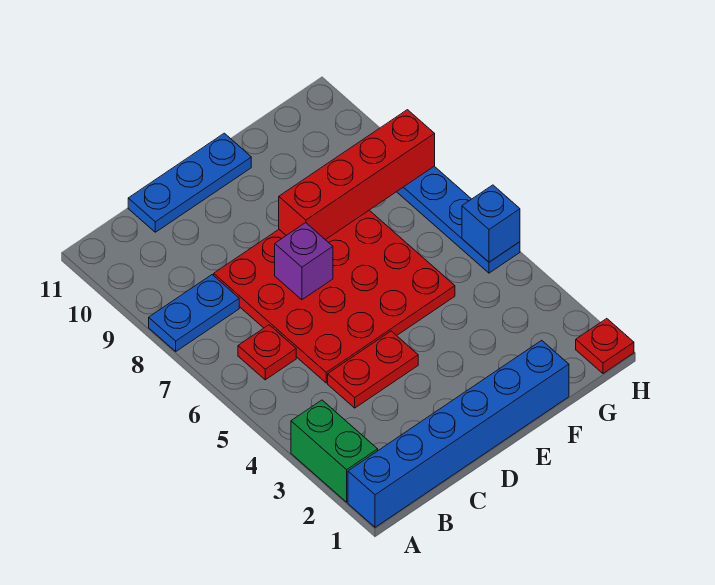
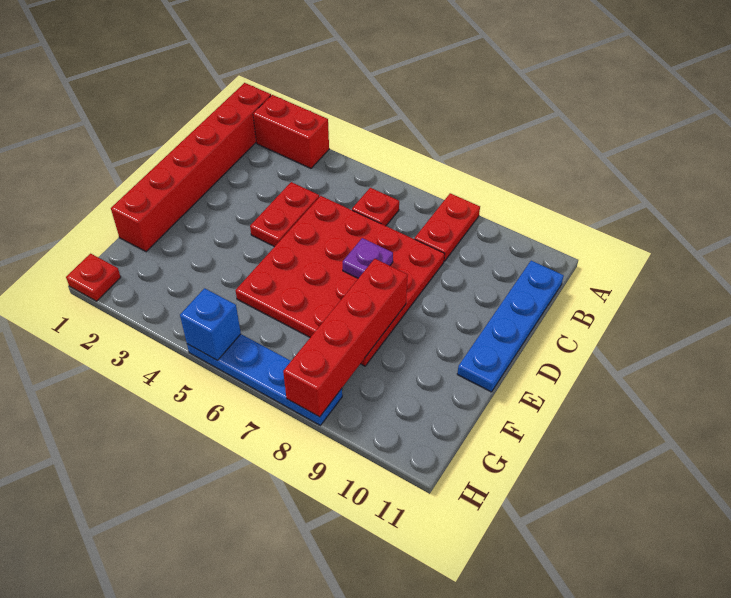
blue 1x6 brick [348,340,569,527] -> red 1x6 brick [111,83,271,252]
green 1x2 brick [291,400,378,502] -> red 1x2 brick [253,95,329,168]
blue 1x2 plate [149,275,239,351] -> red 1x2 plate [415,193,480,261]
blue 1x3 plate [128,133,251,232] -> blue 1x4 plate [457,261,564,392]
purple 1x1 brick [275,223,333,300] -> purple 1x1 plate [343,238,393,278]

